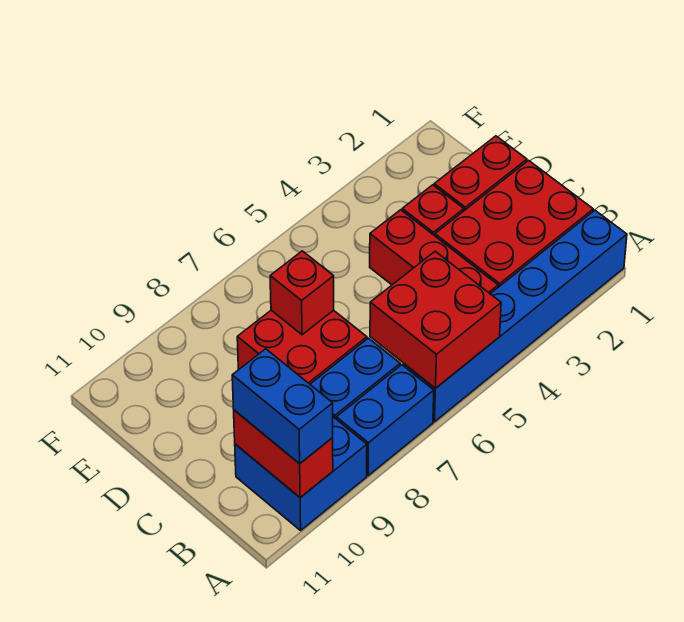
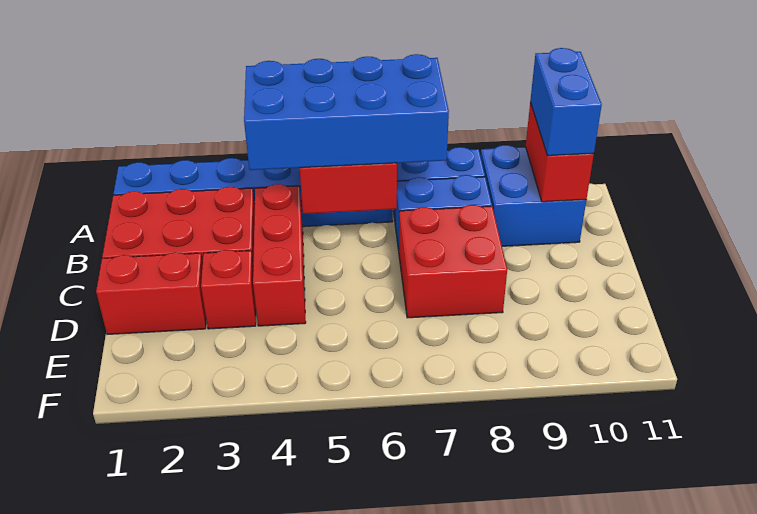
none -> blue 2x4 brick [244,54,449,170]
red 1x1 brick [270,251,334,335] -> none

